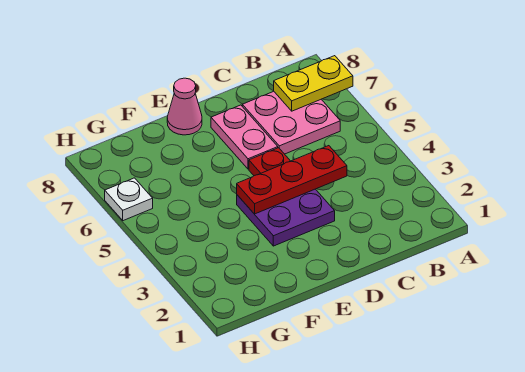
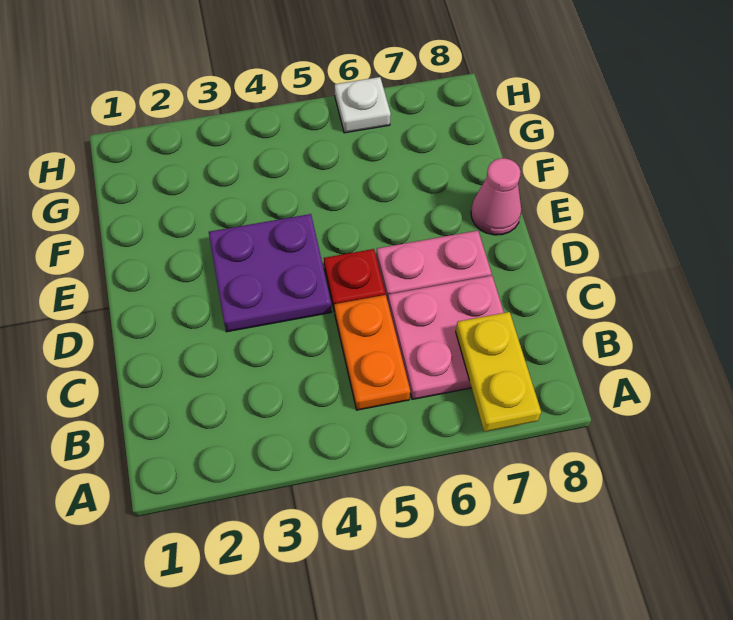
none -> orange 1x2 plate [334,295,410,410]
red 1x3 plate [237,146,347,214] -> none

